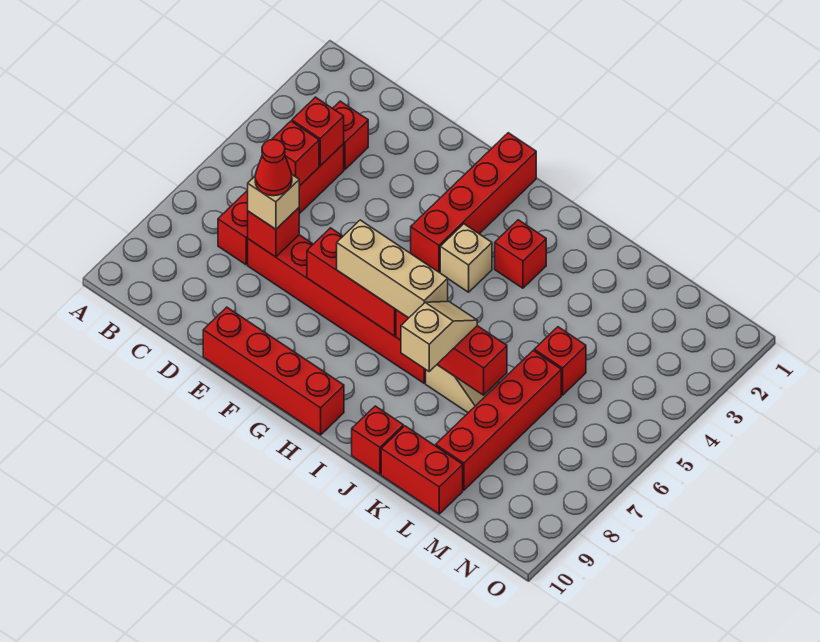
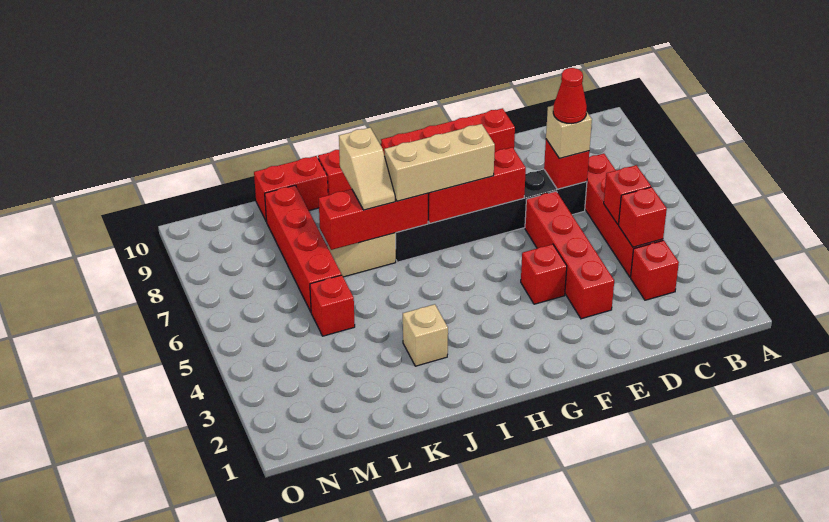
red 1x6 brick [248,235,426,383] -> black 1x6 brick [396,169,587,262]
red 1x4 brick [411,133,536,272] -> red 1x4 brick moved to [525,191,614,319]
tan 1x1 brick [440,224,492,292] -> tan 1x1 brick moved to [403,304,448,366]
red 1x1 brick [495,220,546,288] -> red 1x1 brick moved to [521,244,567,304]

